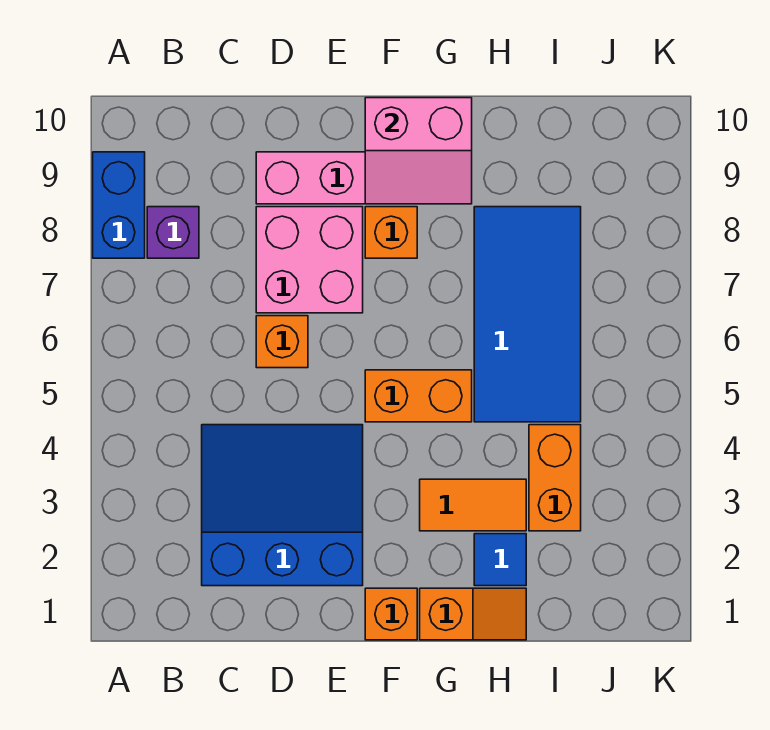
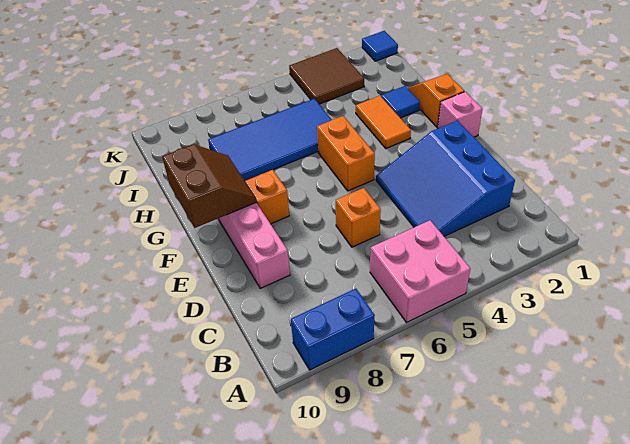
purple 1x1 brick [147,207,199,258] -> none
pink 2x2 brick [256,207,363,313] -> pink 2x2 brick moved to [370,220,470,322]
orange 1x1 brick [365,588,417,640] -> pink 1x1 brick [438,92,482,137]
pink 2x2 slope [365,98,472,204] -> brown 2x2 slope [162,144,256,228]
orange 1x2 brick [529,425,581,531] -> none
none -> brown 2x2 tile [289,48,364,104]
none -> blue 1x1 tile [362,31,398,61]

